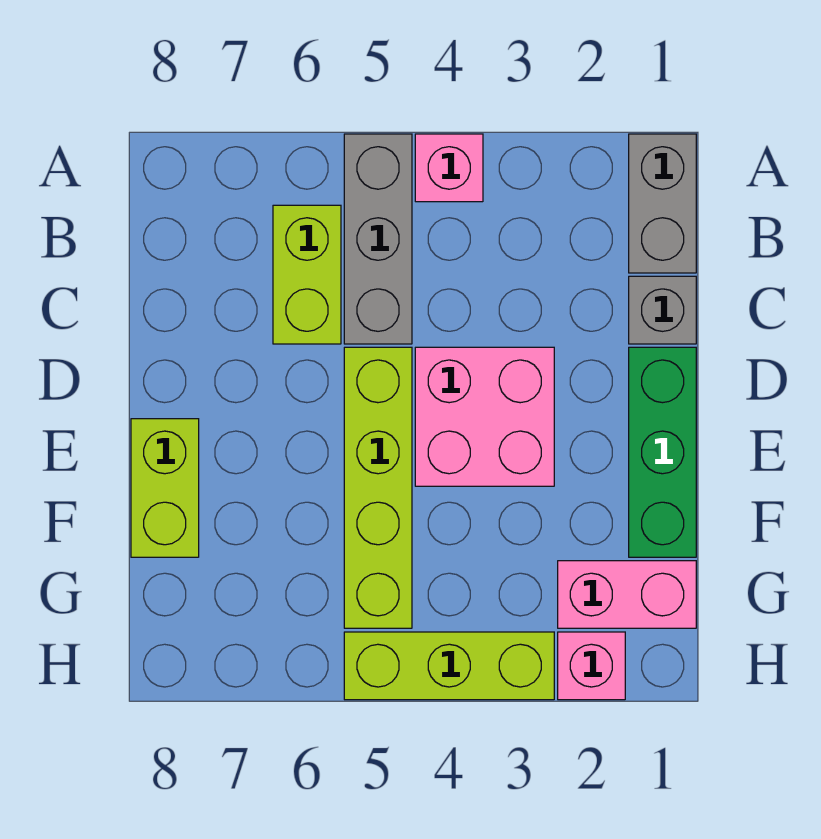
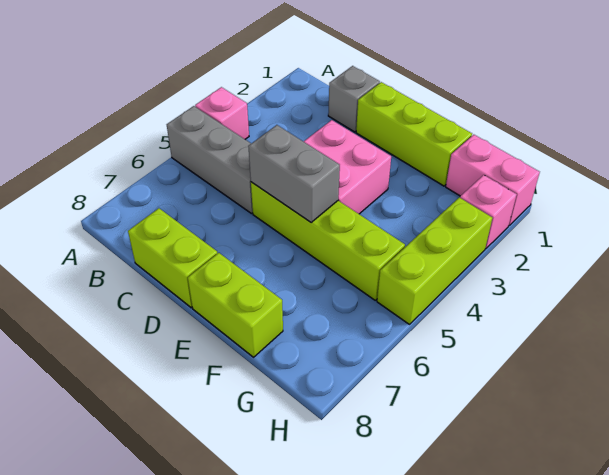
grey 1x2 brick [629,134,696,273] -> grey 1x2 brick moved to [248,125,340,222]
lime 1x2 brick [273,205,341,344] -> lime 1x2 brick moved to [128,208,217,308]
green 1x3 brick [629,347,696,557] -> lime 1x3 brick [356,82,472,186]
pink 1x2 brick [558,561,696,628] -> pink 1x2 brick turned to [446,135,540,225]

